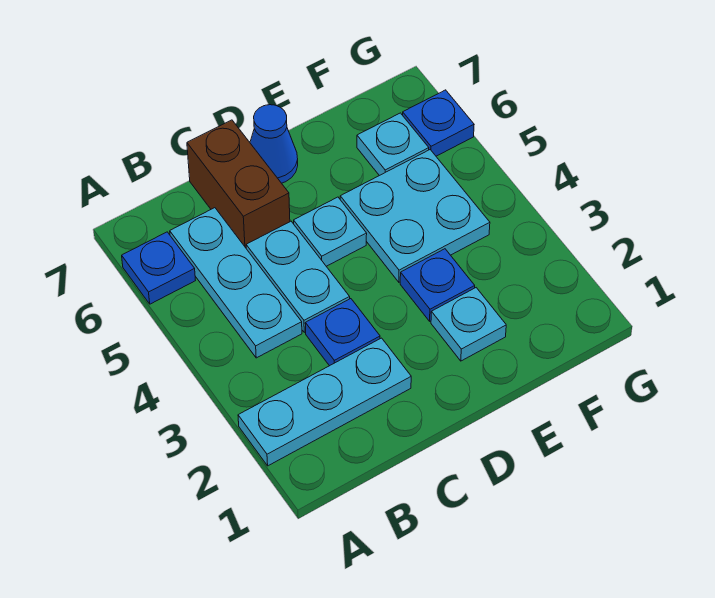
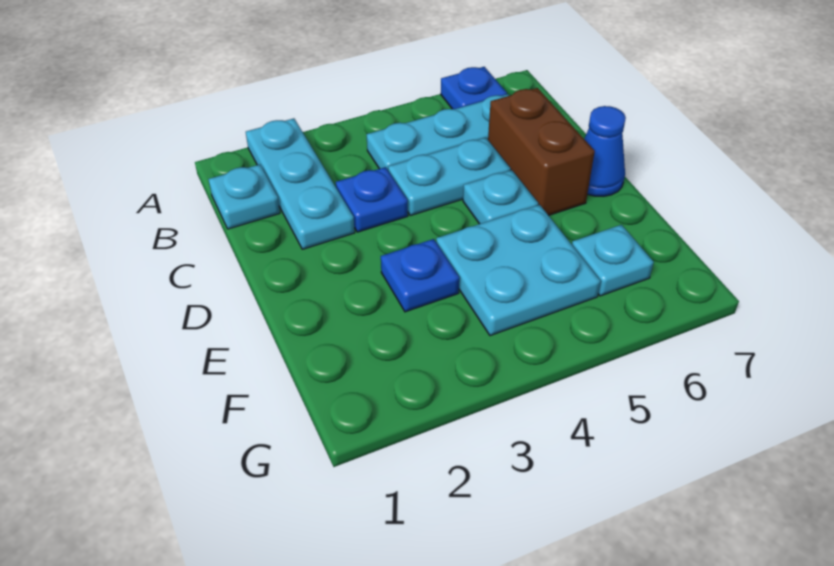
brown 1x2 brick [187,120,290,248] -> brown 1x2 brick turned to [488,88,595,215]
cyan 1x1 plate [431,288,506,361] -> cyan 1x1 plate moved to [208,164,280,229]
blue 1x1 plate [403,90,474,156] -> none

